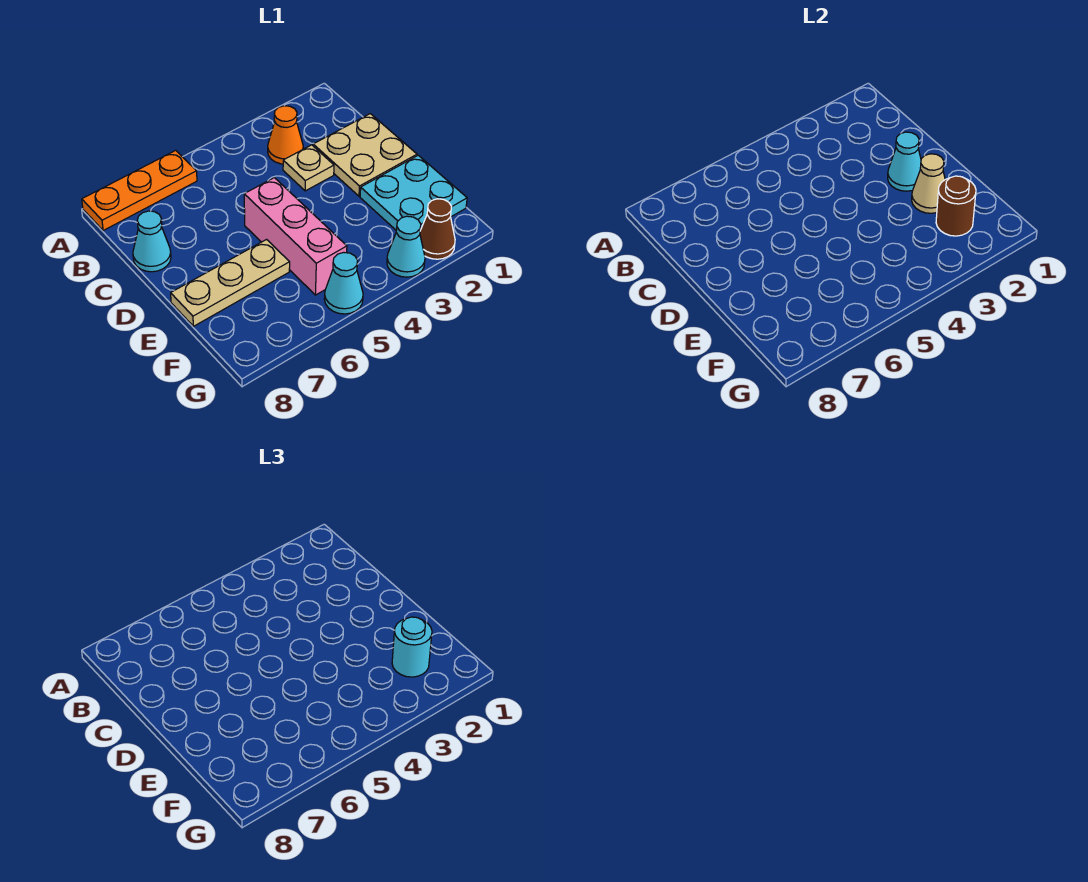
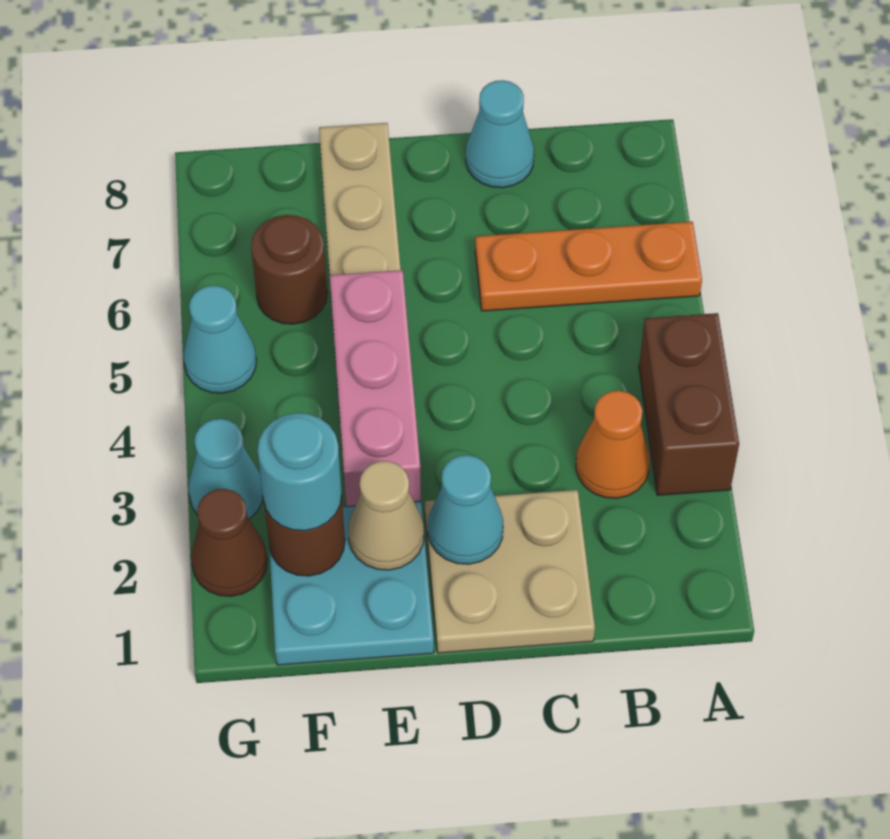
none -> brown 1x2 brick [639,313,739,495]
orange 1x3 plate [82,150,197,231] -> orange 1x3 plate turned to [475,222,702,311]
tan 1x1 plate [283,145,334,191] -> none
pink 1x3 brick [244,178,347,295] -> pink 1x3 brick turned to [330,270,421,507]
none -> brown 1x1 round brick [251,215,327,324]

